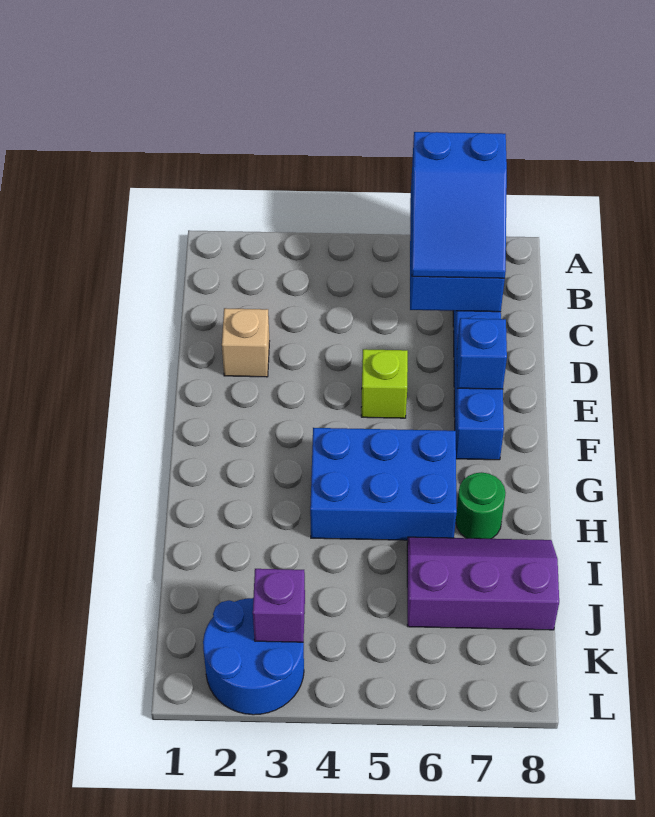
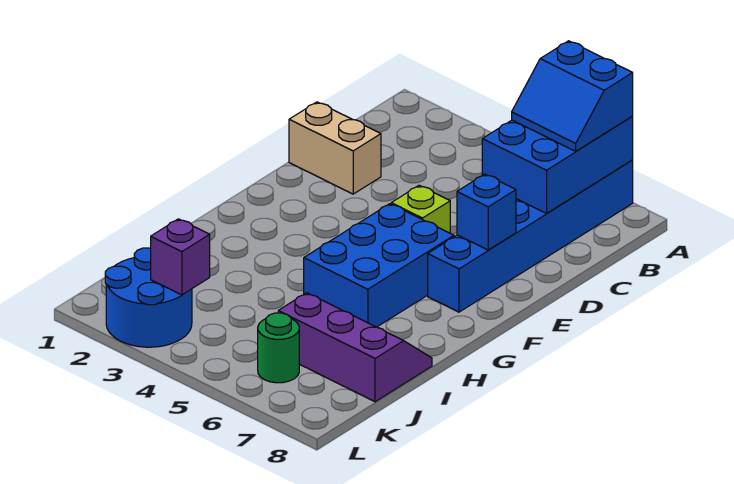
blue 2x3 slope [412,132,507,278] -> blue 2x2 slope [512,41,633,151]
tan 1x1 brick [222,308,269,377] -> tan 1x2 brick [289,102,381,194]
blue 2x3 brick [310,428,457,540] -> blue 2x3 brick turned to [304,204,454,327]
green 1x1 round brick [456,472,505,539] -> green 1x1 round brick moved to [258,313,299,383]

